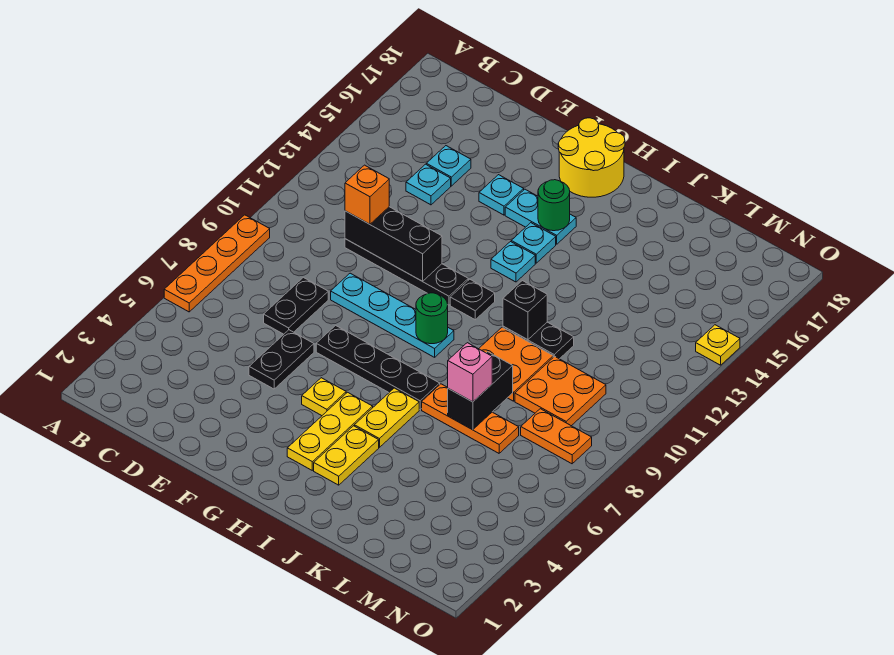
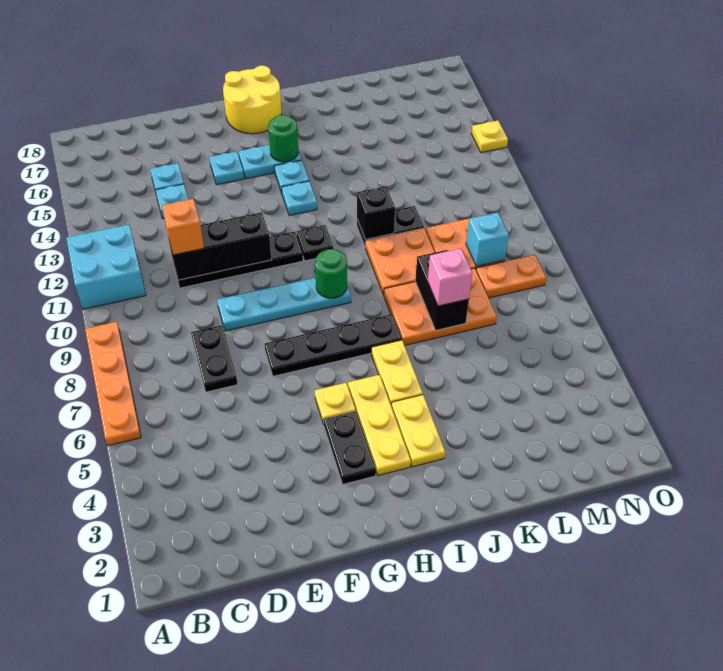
none -> cyan 2x2 brick [66,224,146,309]
black 1x2 plate [249,330,314,389] -> black 1x2 plate moved to [324,411,376,484]
orange 1x3 plate [422,384,519,453] -> orange 2x3 plate [384,268,497,345]
none -> cyan 1x1 brick [466,213,509,266]

